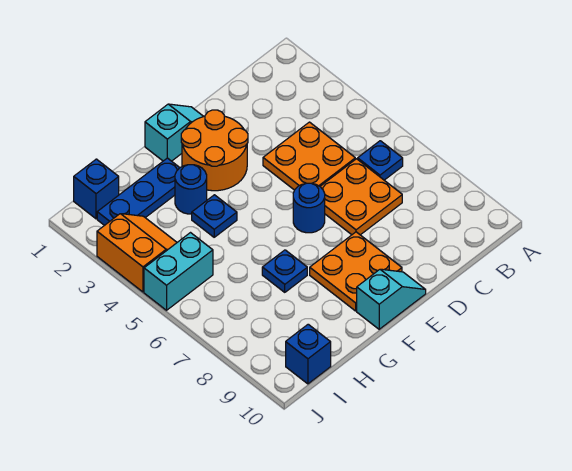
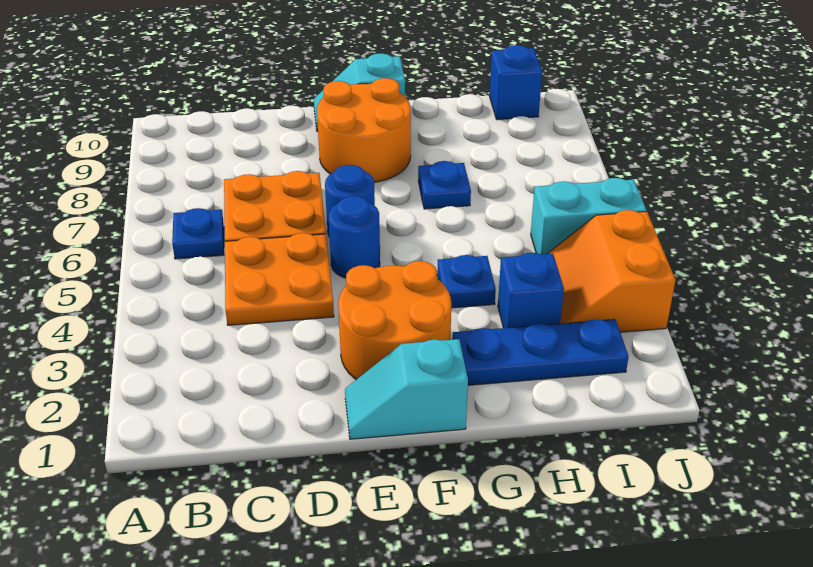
orange 2x2 plate [310,232,402,311] -> orange 2x2 round brick [317,78,411,182]
blue 1x1 round brick [175,165,207,214] -> blue 1x1 round brick moved to [329,196,380,278]
blue 1x1 brick [74,159,119,219] -> blue 1x1 brick moved to [498,253,564,328]

